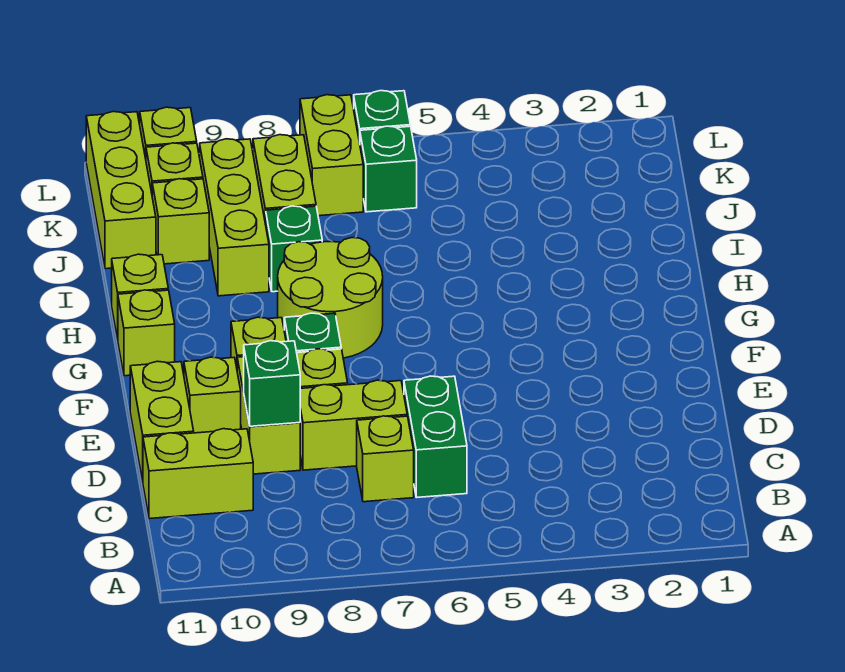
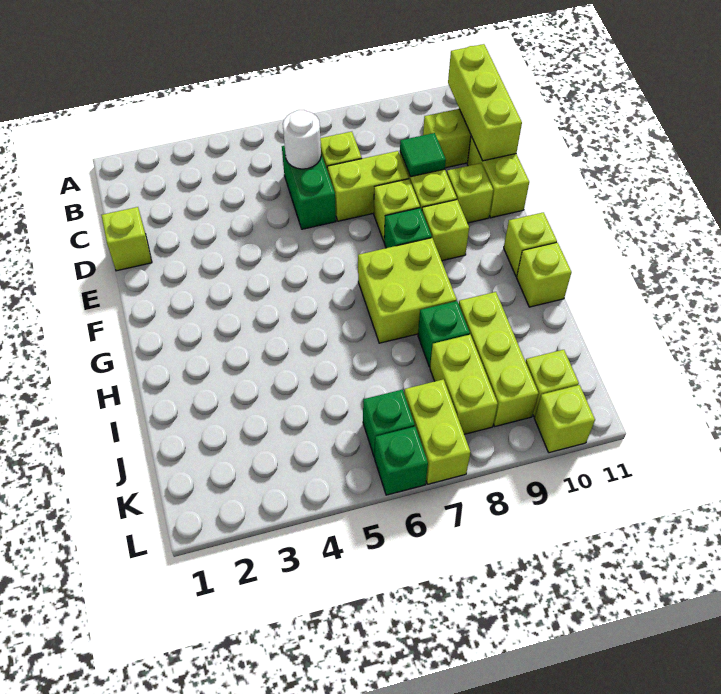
none -> white 1x1 round brick [283,110,321,169]
green 1x1 brick [244,341,300,426] -> green 1x1 tile [400,133,446,177]
lime 2x2 round brick [278,238,383,358] -> lime 2x2 brick [358,238,457,343]
lime 1x1 brick [152,179,209,264] -> lime 1x1 brick moved to [101,207,152,271]
lime 1x3 brick [86,112,156,269] -> lime 1x3 brick moved to [448,44,522,161]

